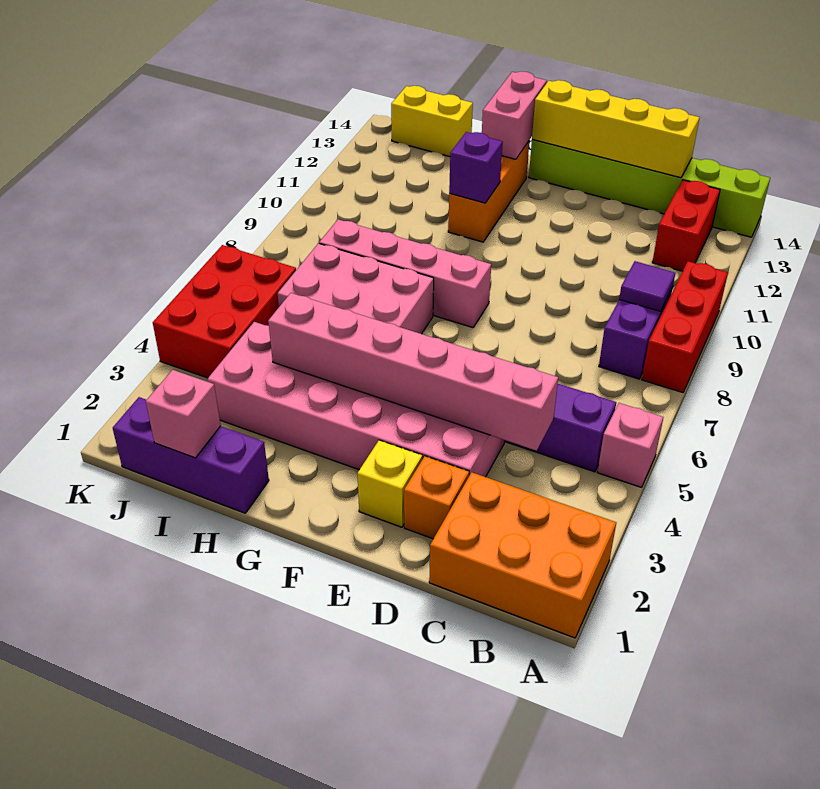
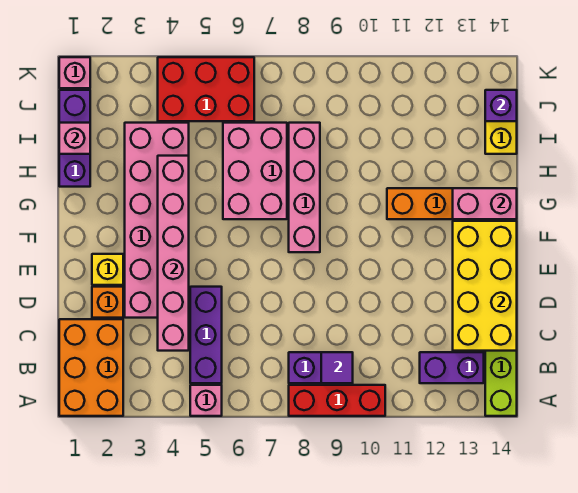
red 1x2 brick [652,180,720,271] -> purple 1x2 brick [420,352,484,383]
yellow 1x4 brick [532,80,700,178] -> yellow 2x4 brick [453,221,517,351]
purple 1x1 brick [449,132,503,203] -> purple 1x1 brick moved to [485,90,517,121]
none -> pink 1x1 brick [59,57,90,88]

